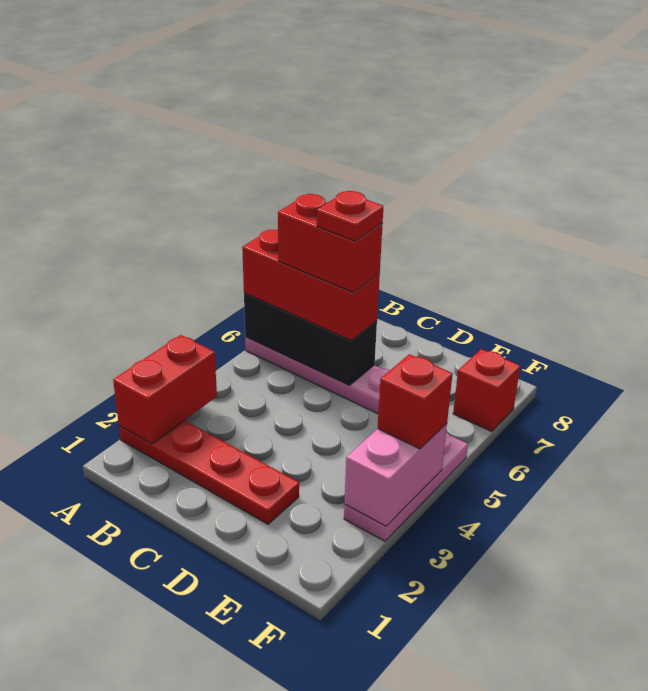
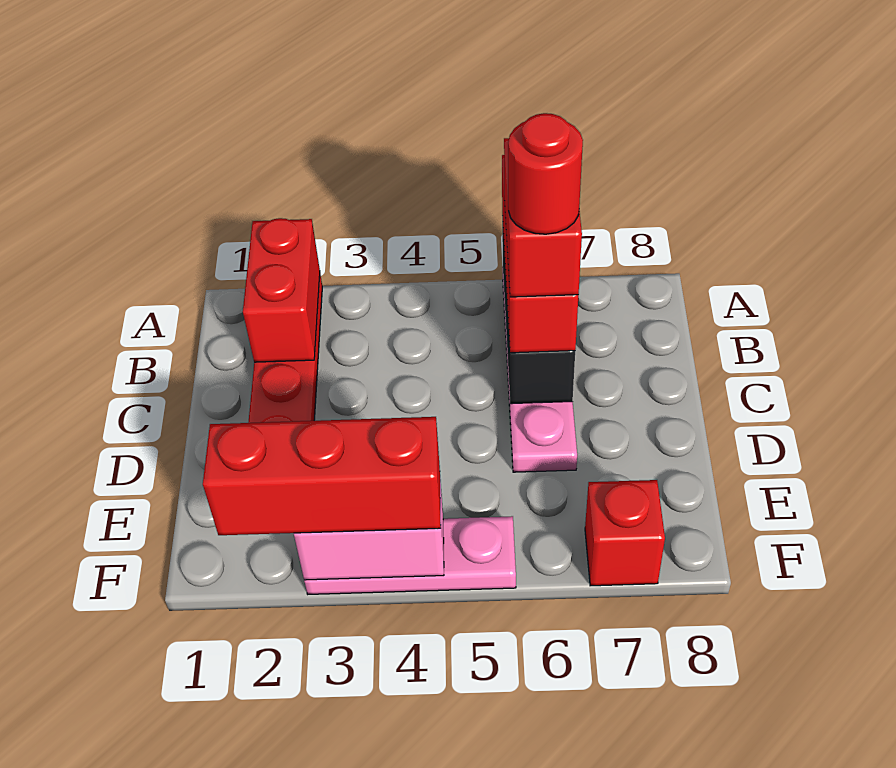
red 1x2 brick [113,335,217,444] -> red 1x2 brick turned to [243,218,320,362]
red 1x1 plate [317,191,383,241] -> red 1x1 round brick [508,113,583,234]
red 1x1 brick [378,354,453,449] -> red 1x3 brick [203,417,441,535]

